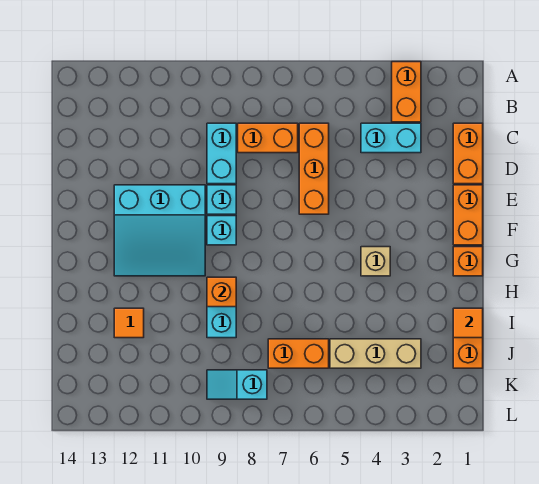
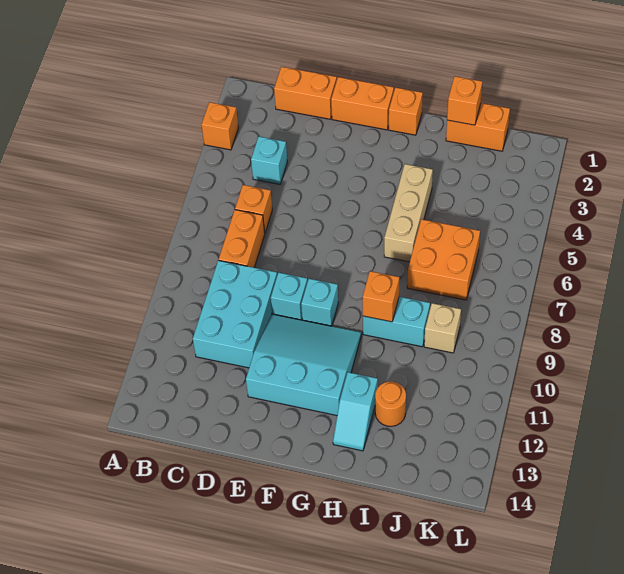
orange 1x2 brick [392,62,421,122] -> orange 1x1 brick [201,102,238,150]
cyan 1x2 brick [361,123,421,153] -> cyan 1x1 brick [251,137,287,184]
orange 1x3 brick [299,123,329,214] -> orange 1x1 brick [235,185,272,232]
cyan 1x2 brick [207,123,236,184] -> cyan 2x3 brick [193,260,277,368]
cyan 3x3 slope [114,185,205,276] -> cyan 3x3 slope turned to [246,314,361,415]
tan 1x1 brick [361,247,390,276] -> tan 1x1 brick moved to [424,303,461,353]
orange 1x1 tile [453,308,483,338] -> orange 1x1 brick [447,76,482,125]
orange 1x1 tile [114,308,144,338] -> orange 1x1 round brick [375,382,406,426]
tan 1x3 brick [330,339,421,368] -> tan 1x3 brick moved to [384,164,433,262]
orange 1x2 brick [268,339,329,368] -> orange 2x2 brick [407,219,480,300]
cyan 1x2 slope [207,370,267,399] -> cyan 1x2 slope moved to [333,372,378,451]

